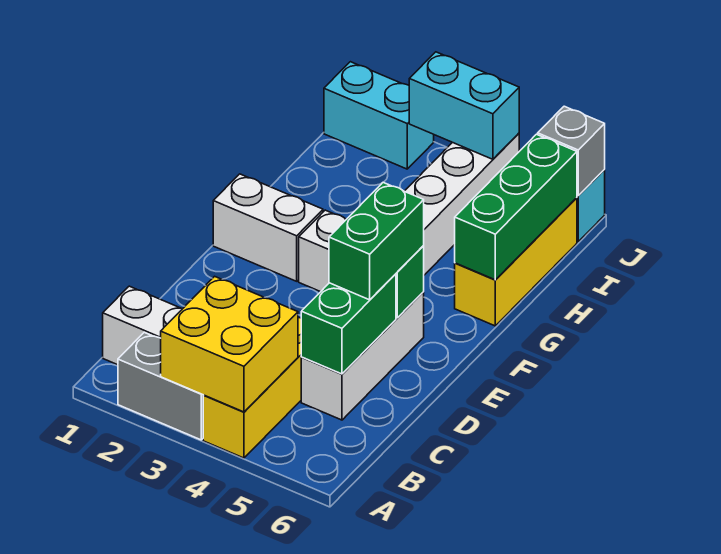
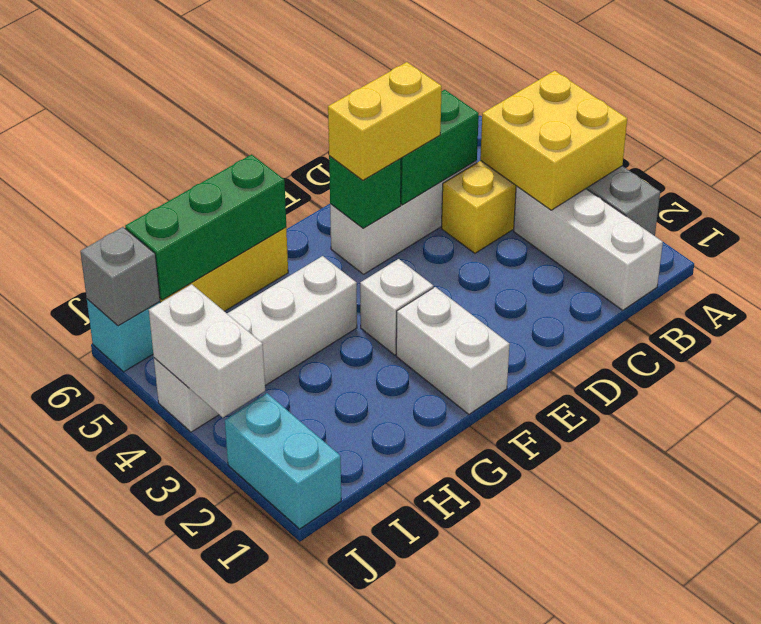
green 1x2 brick [329,182,424,300] -> yellow 1x2 brick [328,62,442,180]
cyan 1x2 brick [409,52,519,159] -> white 1x2 brick [149,284,265,418]

